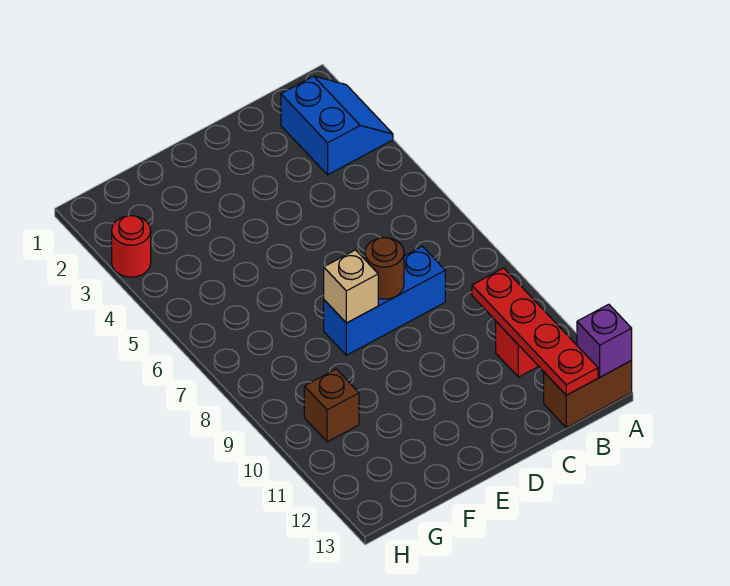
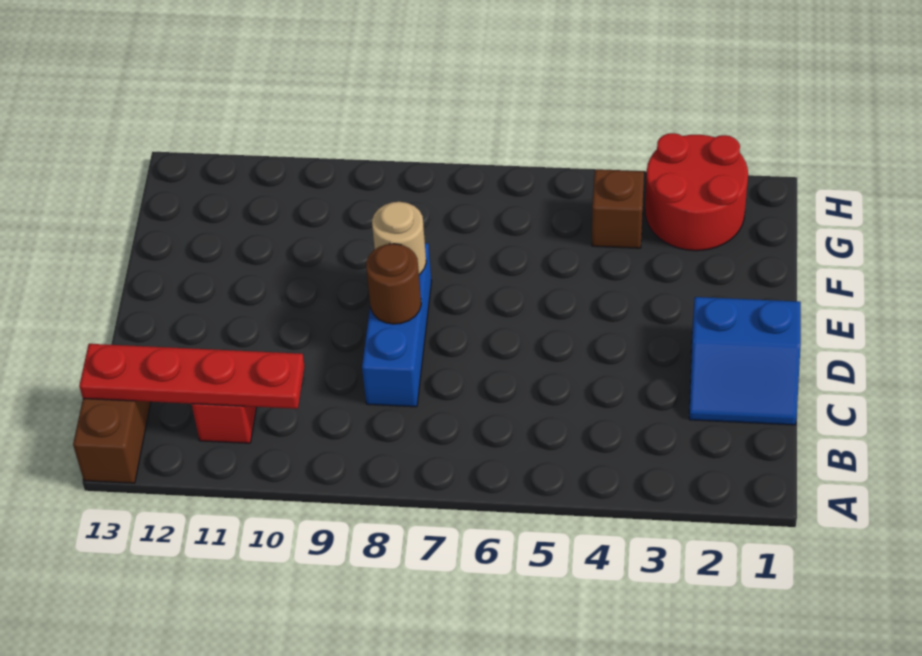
blue 2x2 slope [281,76,393,175] -> blue 2x2 slope moved to [689,297,801,425]
purple 1x1 brick [577,304,632,377] -> none
tan 1x1 brick [324,250,378,323] -> tan 1x1 round brick [372,202,426,275]
brown 1x1 brick [304,369,359,442] -> brown 1x1 brick moved to [592,170,644,248]
red 1x1 round brick [112,216,151,277] -> red 2x2 round brick [645,133,748,251]

